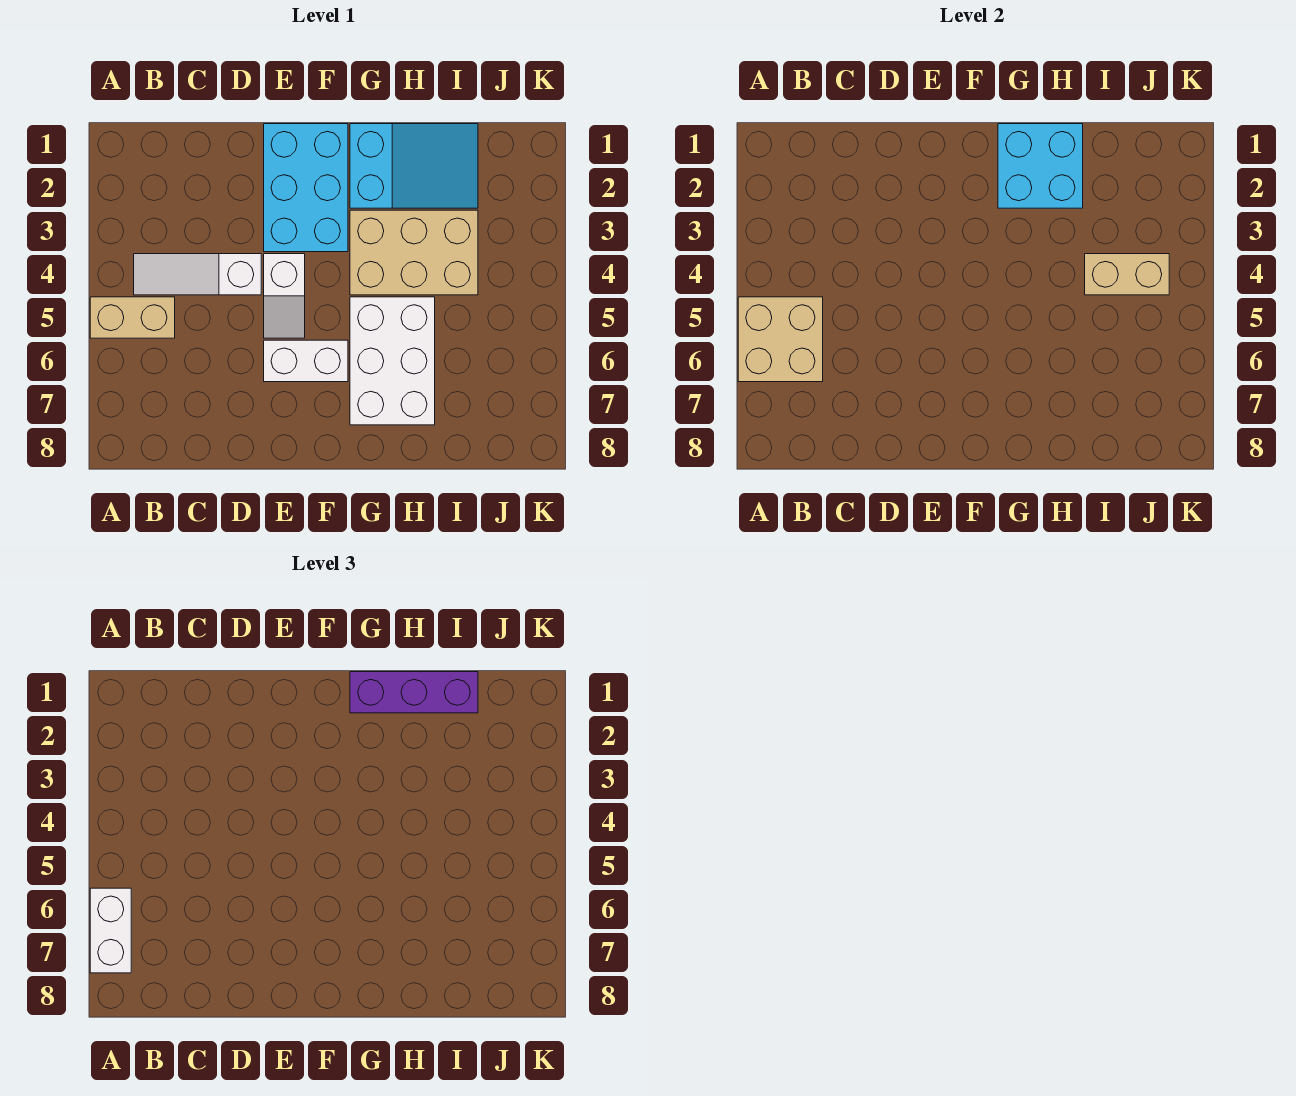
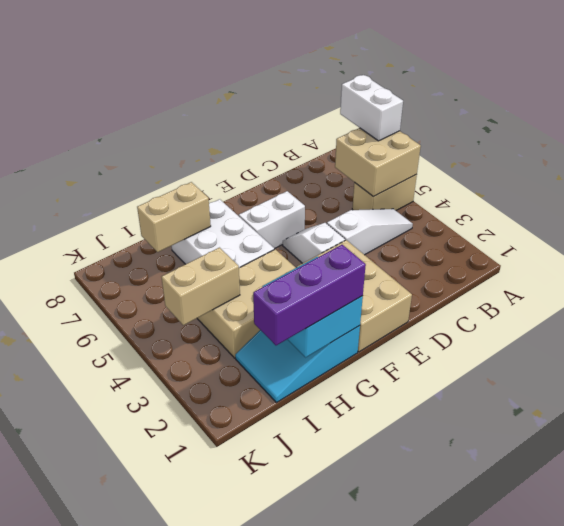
cyan 2x3 brick [264,124,348,252] -> tan 2x3 brick [297,240,412,352]
none -> tan 1x2 brick [137,182,211,252]

